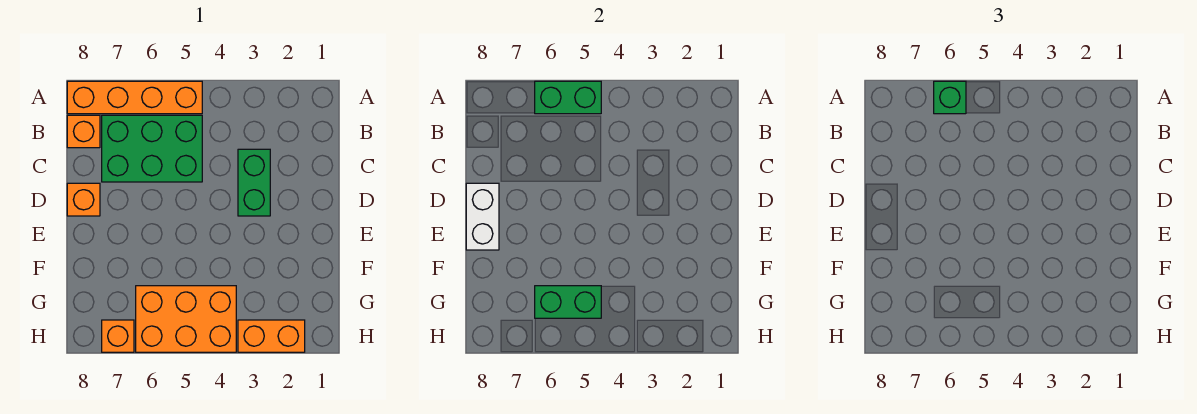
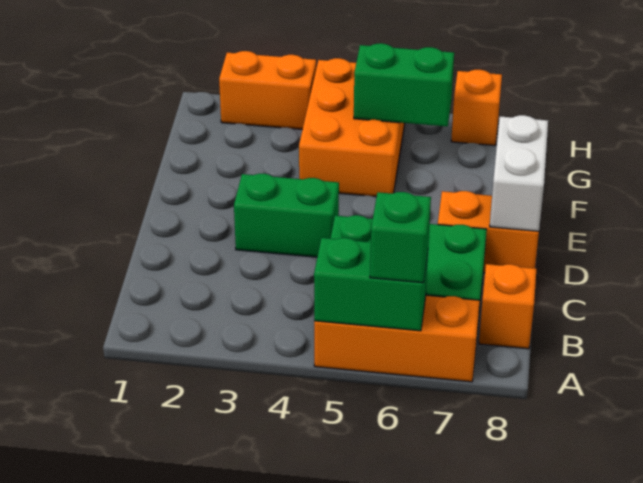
orange 1x4 brick [67,81,202,114] -> orange 1x3 brick [314,295,480,382]
green 1x2 brick [238,149,270,216] -> green 1x2 brick turned to [234,174,339,257]
orange 1x1 brick [67,183,100,216] -> orange 1x2 brick [438,191,539,272]
orange 2x3 brick [136,286,236,352] -> orange 2x3 brick turned to [299,58,405,197]

